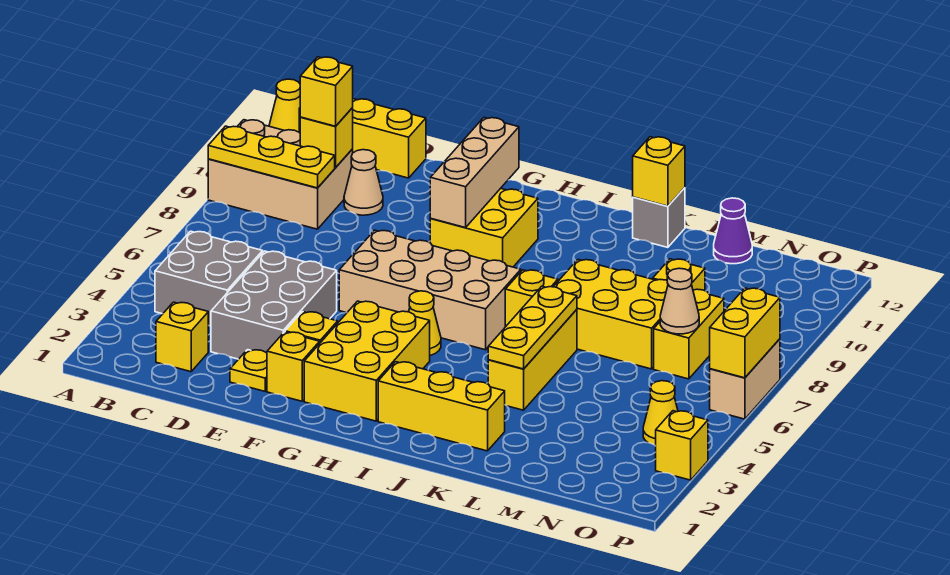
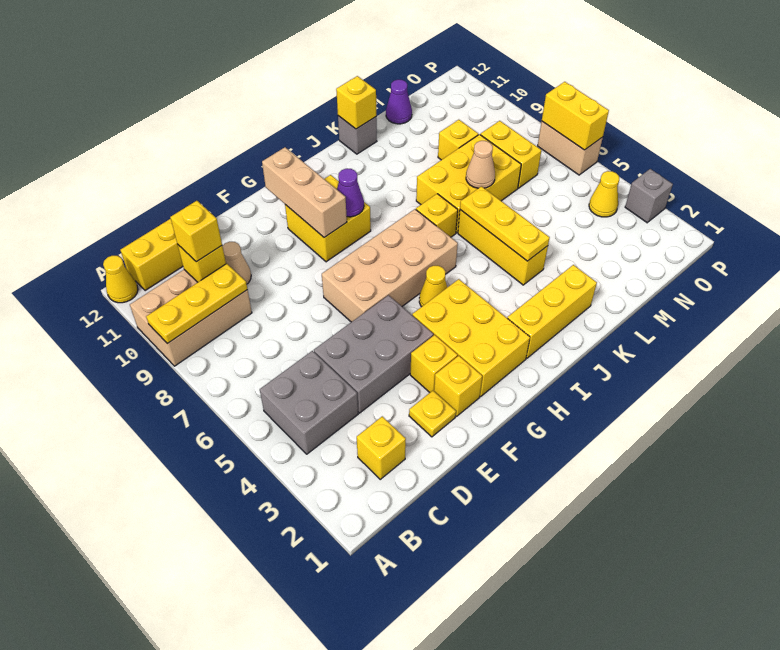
grey 2x3 brick [211,251,337,359] -> grey 2x3 brick turned to [314,295,434,413]
none -> purple 1x1 cone [337,169,364,217]
tan 1x1 cone [660,268,699,334] -> tan 1x1 cone moved to [466,141,495,188]
yellow 1x1 brick [656,411,708,480] -> grey 1x1 brick [625,169,673,223]

